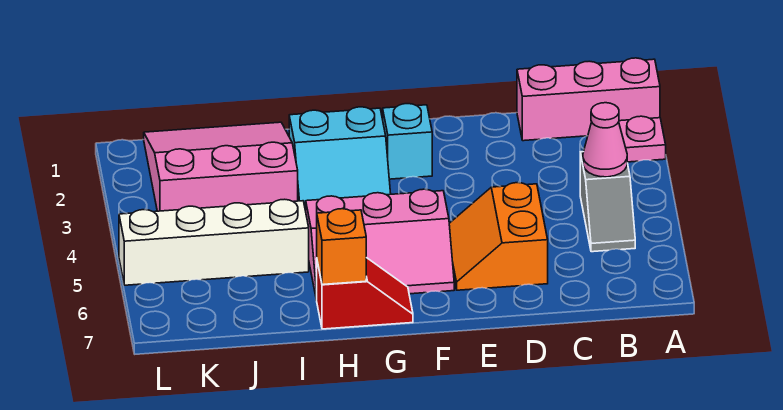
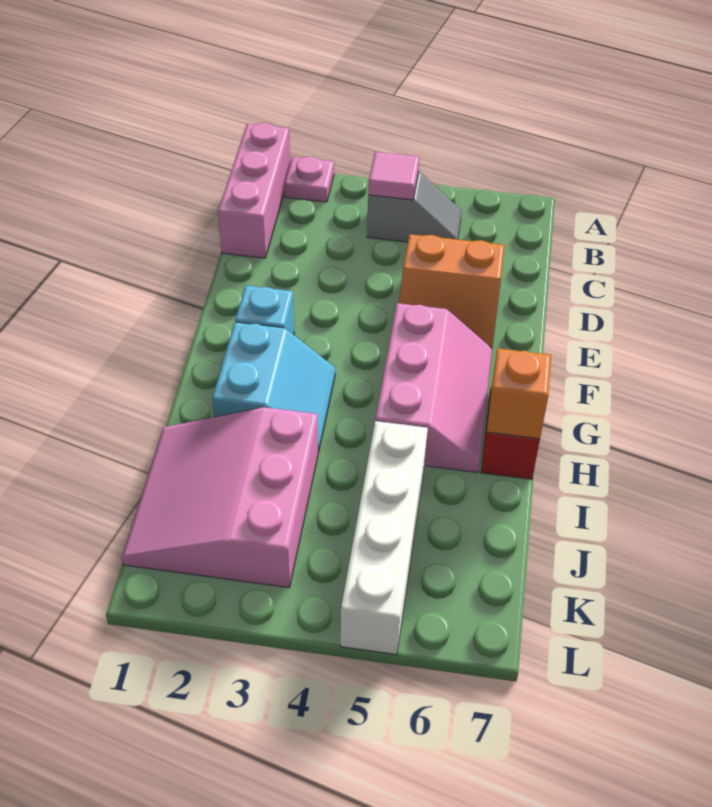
pink 1x1 cone [583,103,627,177] -> pink 1x1 tile [368,152,419,200]

